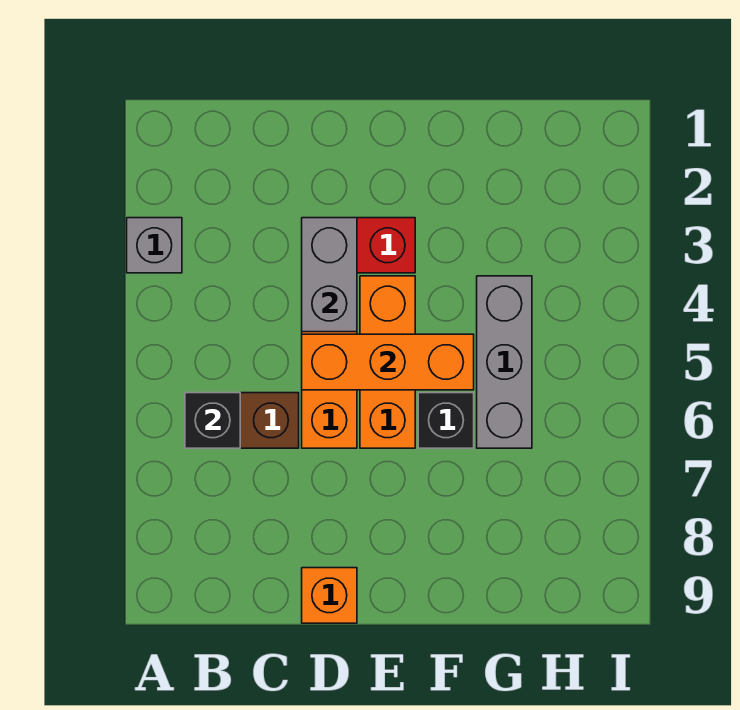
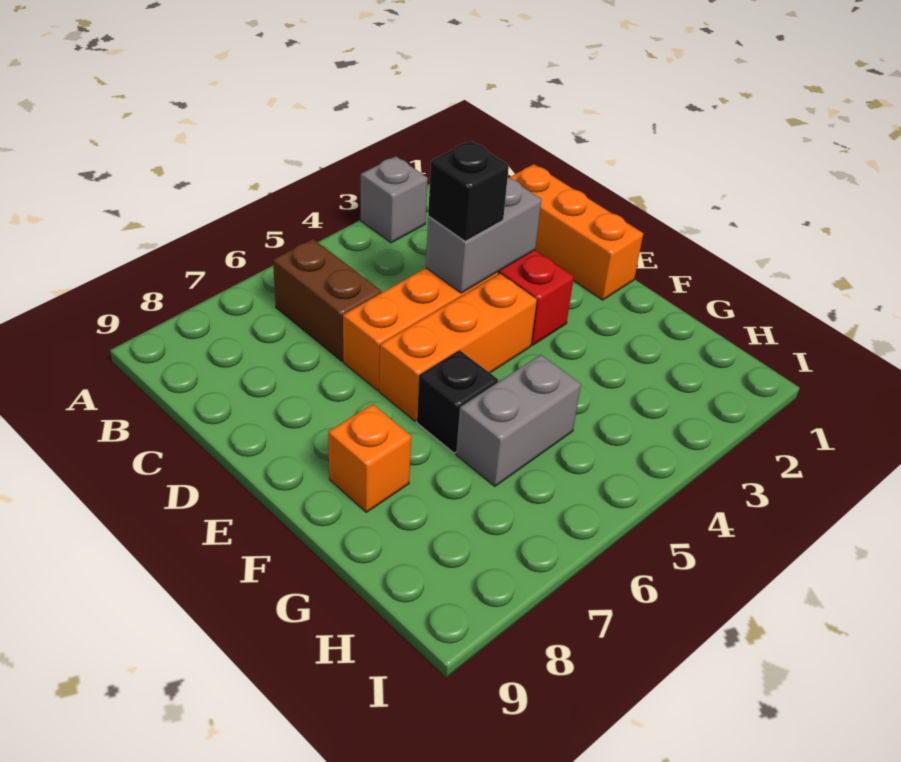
black 1x1 brick [185,393,240,448] -> black 1x1 brick moved to [428,141,509,241]
orange 1x3 brick [302,334,474,390] -> orange 1x3 brick moved to [509,164,643,300]
orange 1x1 brick [302,568,357,623] -> orange 1x1 brick moved to [328,404,411,512]
grey 1x3 brick [477,276,532,448] -> grey 1x2 brick [456,355,581,486]

